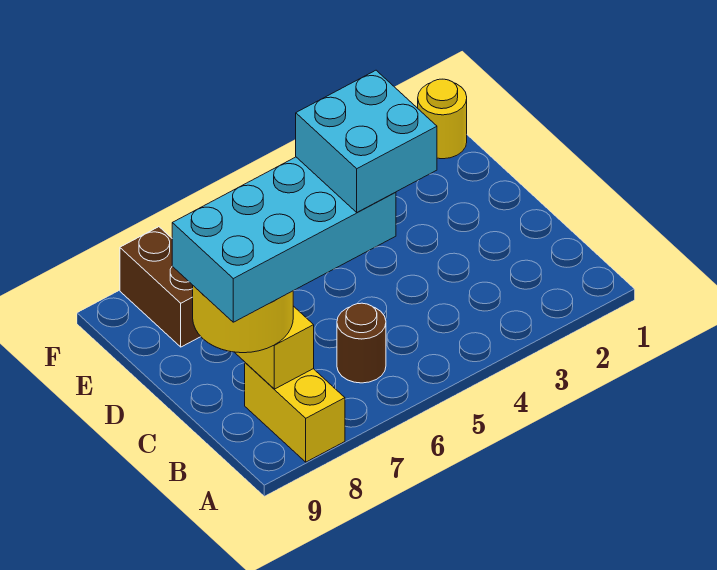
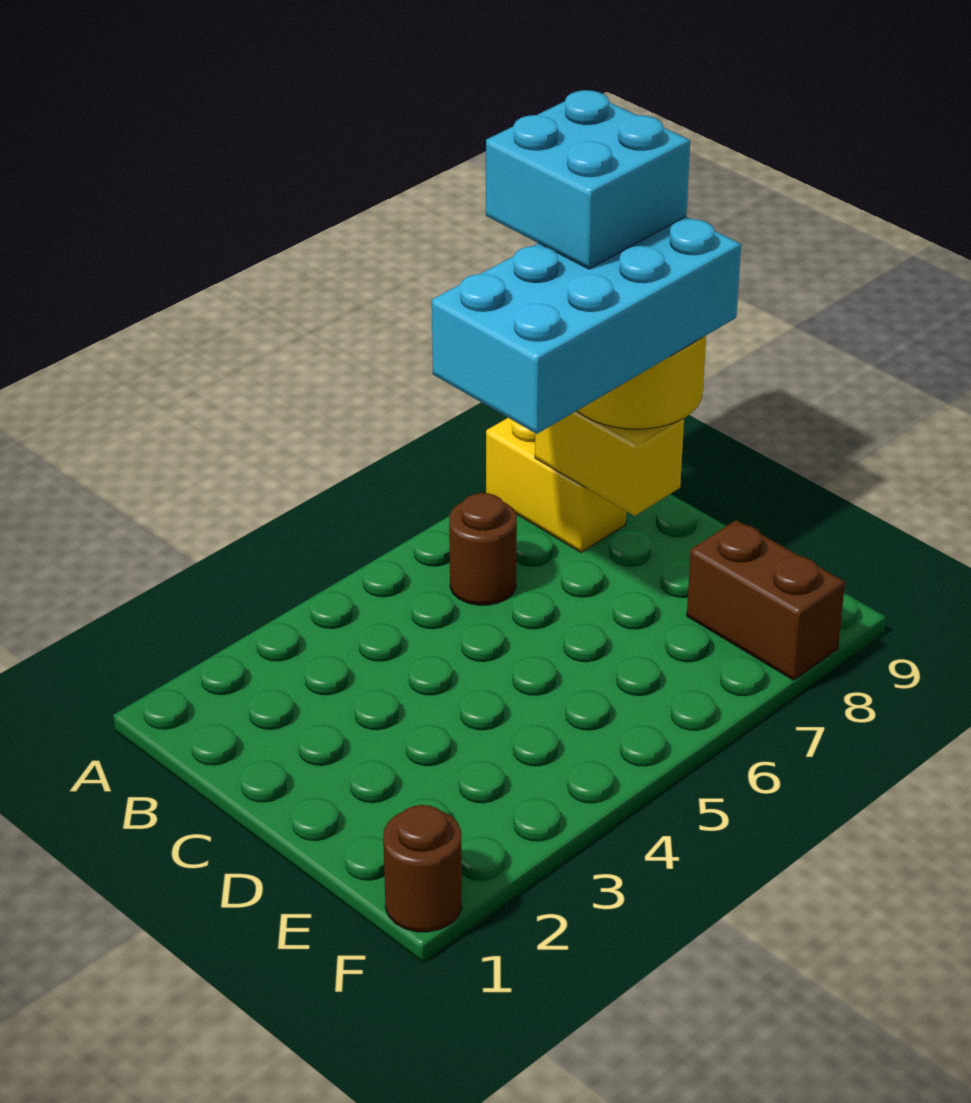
cyan 2x2 brick [296,70,437,212] -> cyan 2x2 brick moved to [486,90,690,269]
yellow 1x1 round brick [418,79,467,159] -> brown 1x1 round brick [383,805,462,932]

